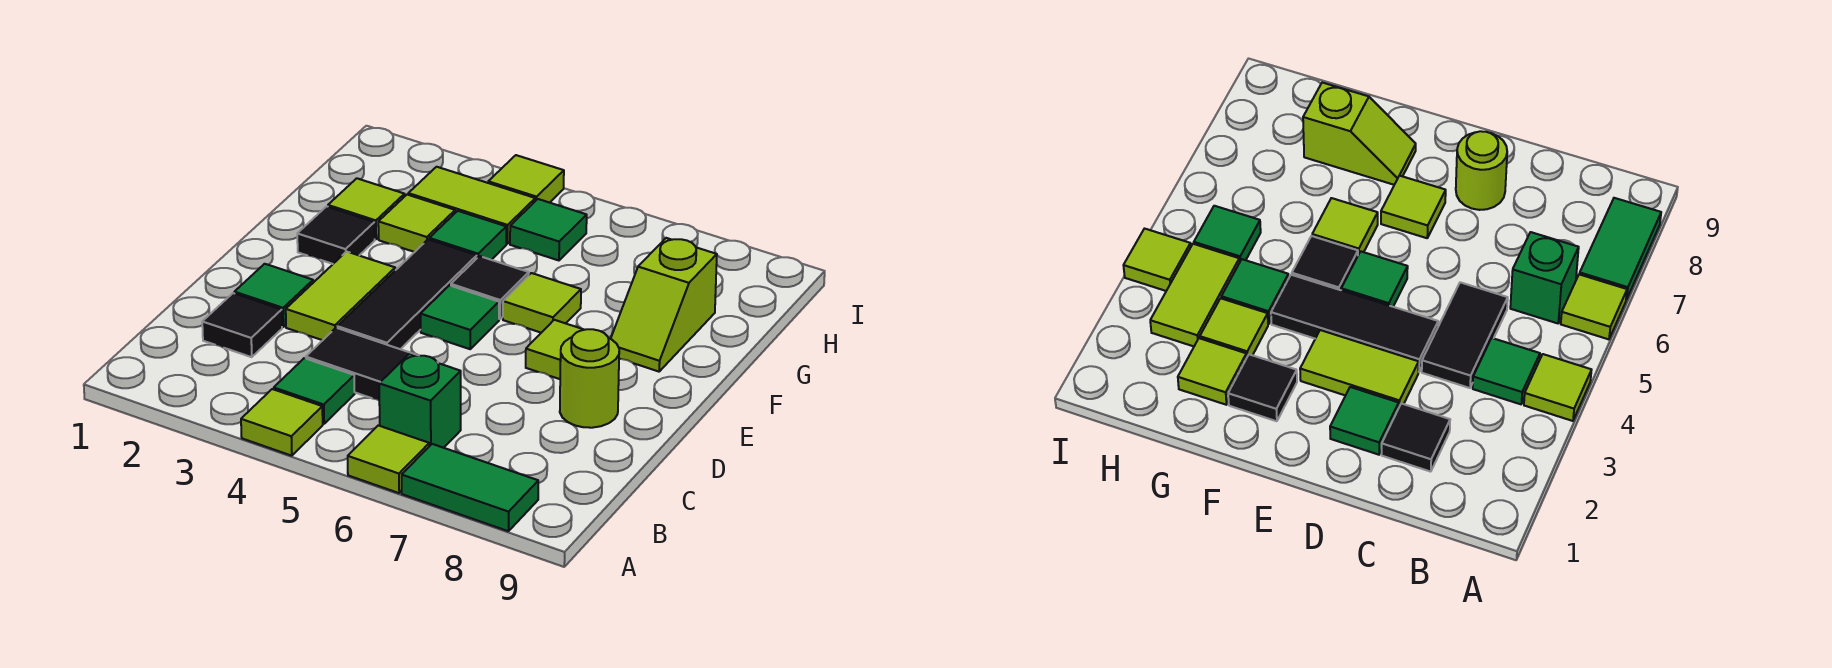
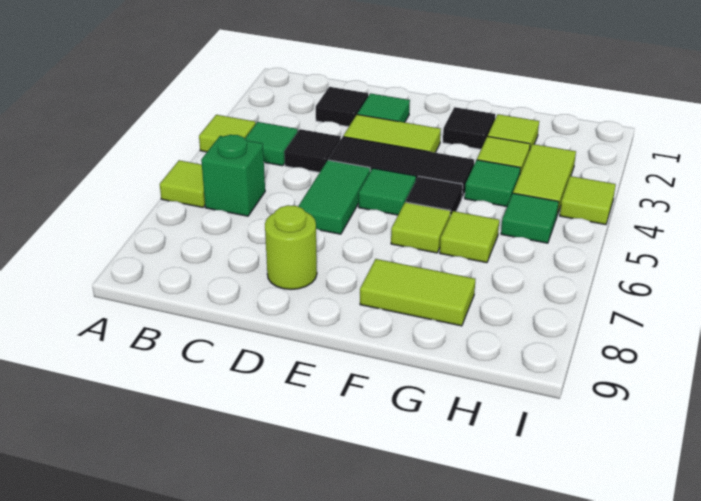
green 1x2 tile [402,444,538,531] -> green 1x2 tile moved to [298,160,370,234]
black 1x2 tile [306,328,419,400] -> black 1x1 tile [284,129,341,172]
lime 1x1 tile [526,320,584,379] -> lime 1x1 tile moved to [440,211,499,263]
lime 1x2 slope [611,238,717,372] -> lime 1x2 tile [360,259,475,326]

